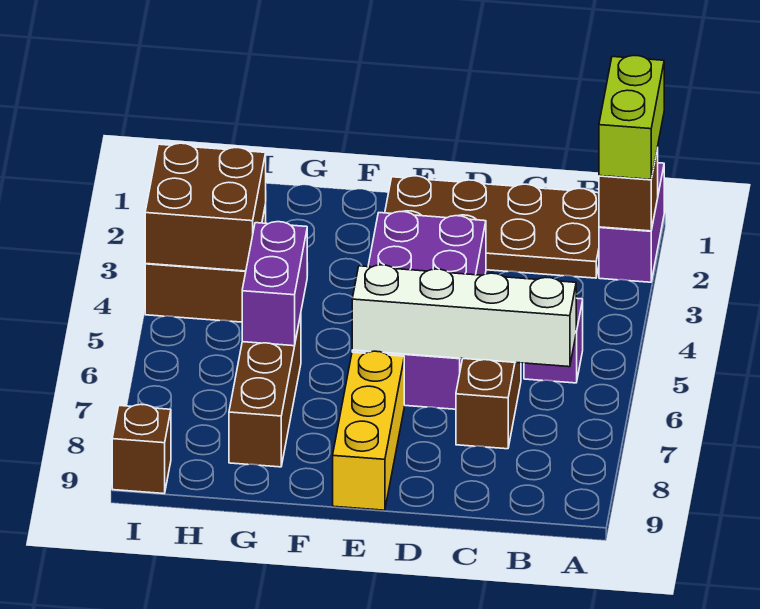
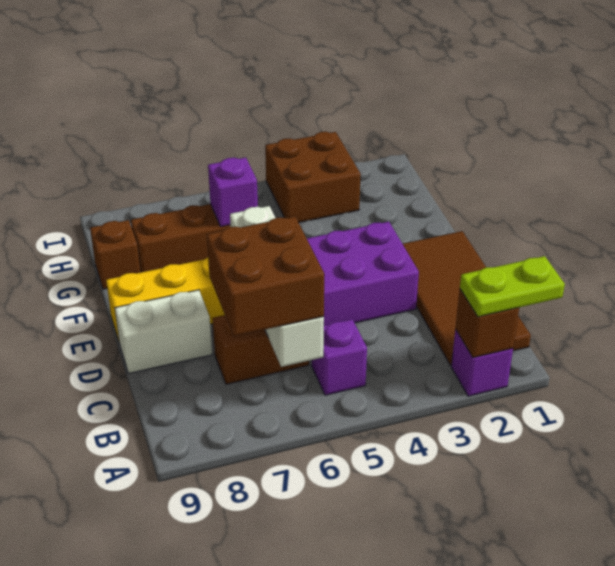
purple 1x2 brick [599,163,664,282] -> purple 1x1 brick [451,329,513,396]
lime 1x2 brick [599,56,664,180] -> lime 1x2 plate [460,256,565,317]
brown 2x4 plate [385,176,599,278] -> brown 2x4 tile [403,231,531,365]
none -> white 1x2 brick [115,290,212,373]
purple 1x2 brick [242,222,307,346] -> purple 1x1 brick [208,158,258,227]
brown 2x2 brick [145,143,266,271] -> brown 2x2 brick moved to [207,217,324,336]
brown 1x1 brick [112,404,171,494] -> brown 1x1 brick moved to [90,220,140,289]

